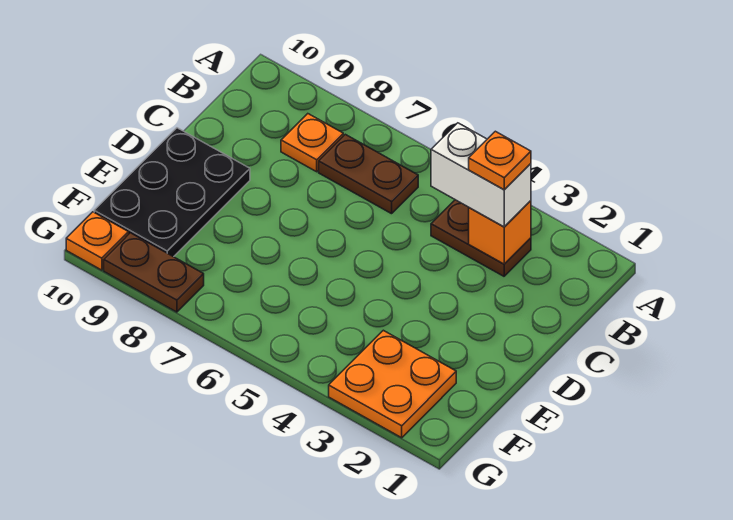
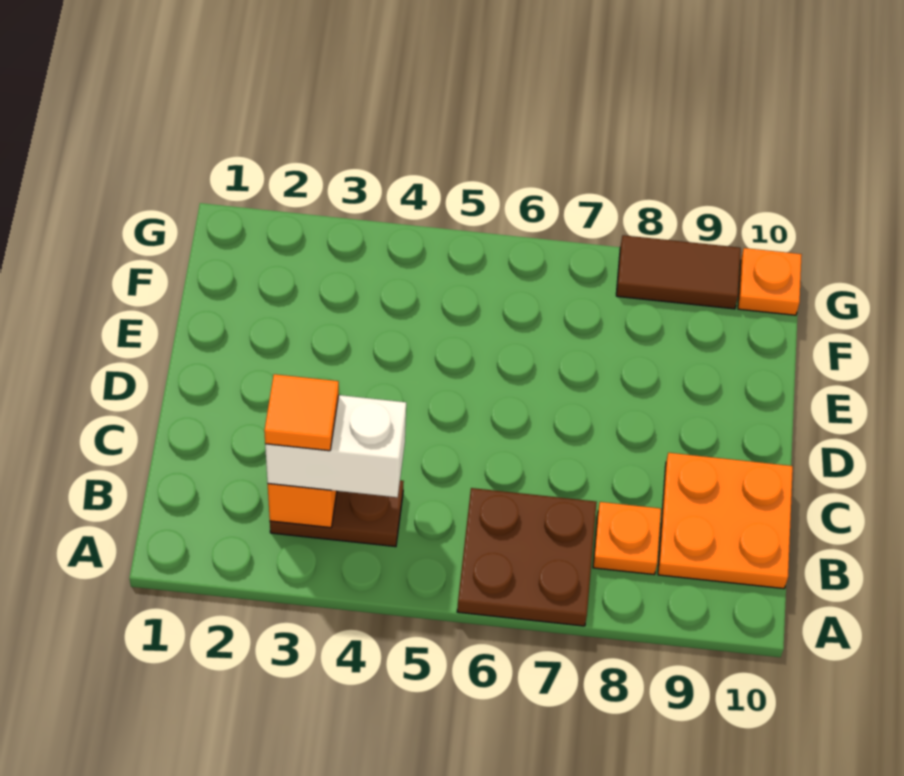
orange 1x1 plate [469,131,531,190] -> orange 1x1 tile [264,374,339,451]
brown 1x2 plate [319,134,418,214] -> brown 2x2 plate [457,488,597,626]
black 2x3 plate [94,128,250,257] -> none
orange 2x2 plate [329,330,456,438] -> orange 2x2 plate moved to [658,453,793,589]
brown 1x2 plate [104,233,204,312] -> brown 1x2 tile [616,235,741,309]

